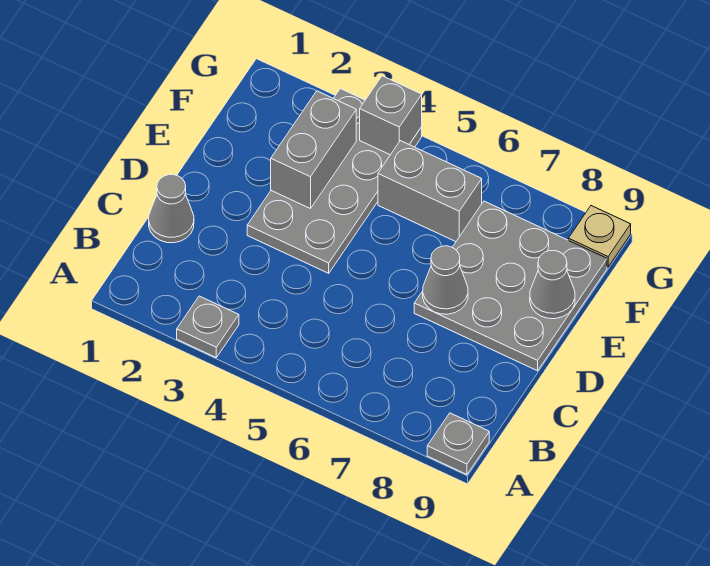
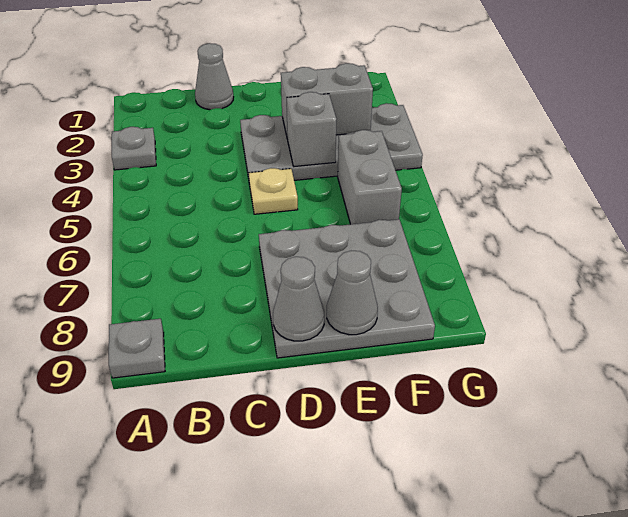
grey 1x1 cone [423,246,468,314] -> grey 1x1 cone moved to [273,257,324,341]
grey 1x1 brick [360,76,422,155] -> grey 1x1 brick moved to [287,92,336,166]
tan 1x1 plate [568,206,631,267] -> tan 1x1 plate moved to [249,168,298,214]

